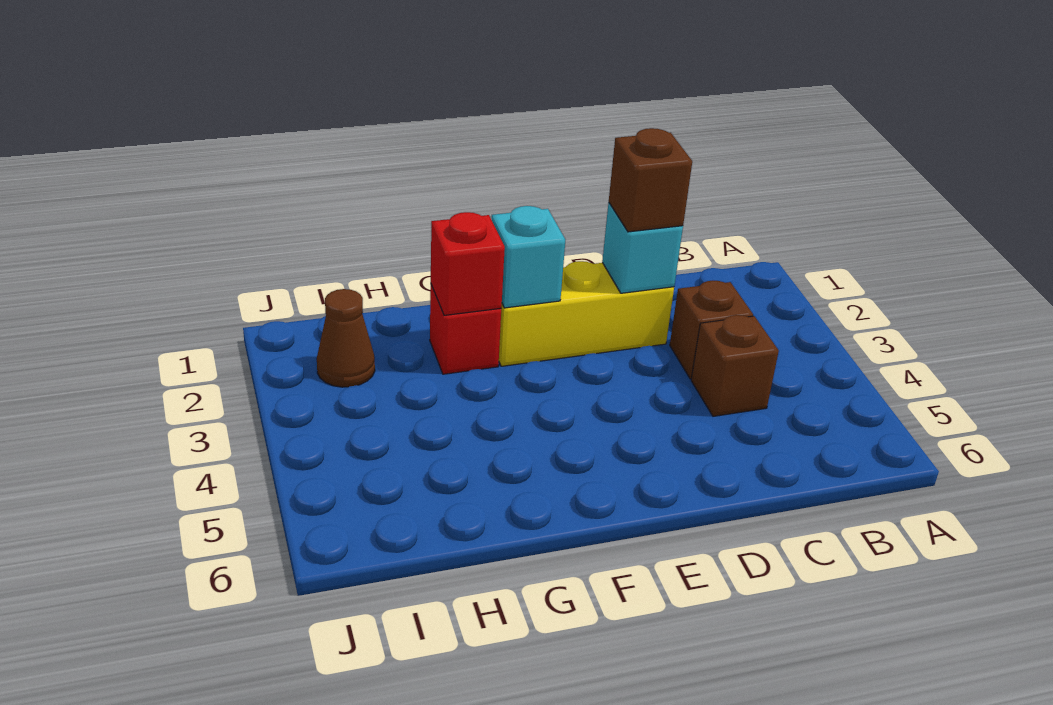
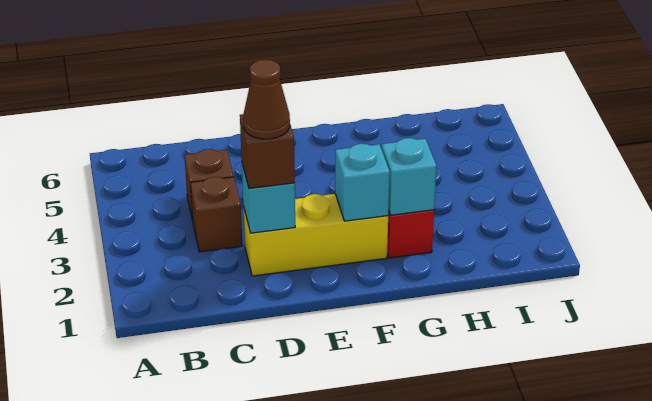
red 1x1 brick [431,212,505,315] -> cyan 1x1 brick [382,138,437,215]
brown 1x1 cone [317,289,375,387] -> brown 1x1 cone moved to [243,60,290,139]

